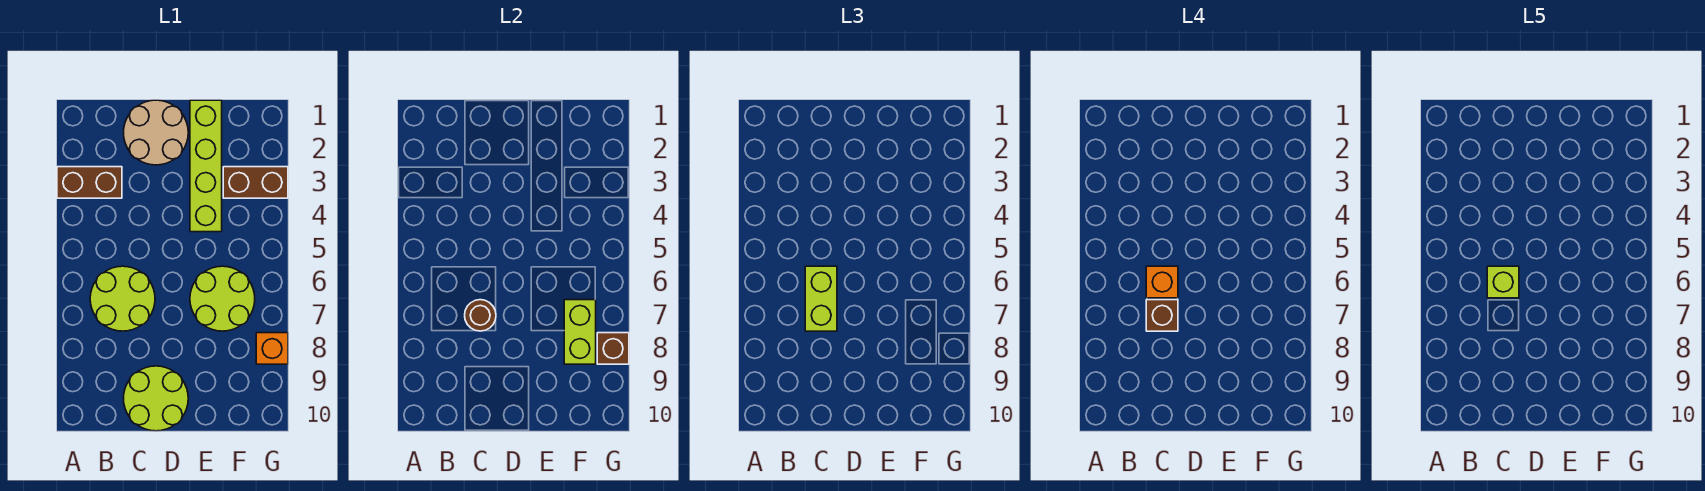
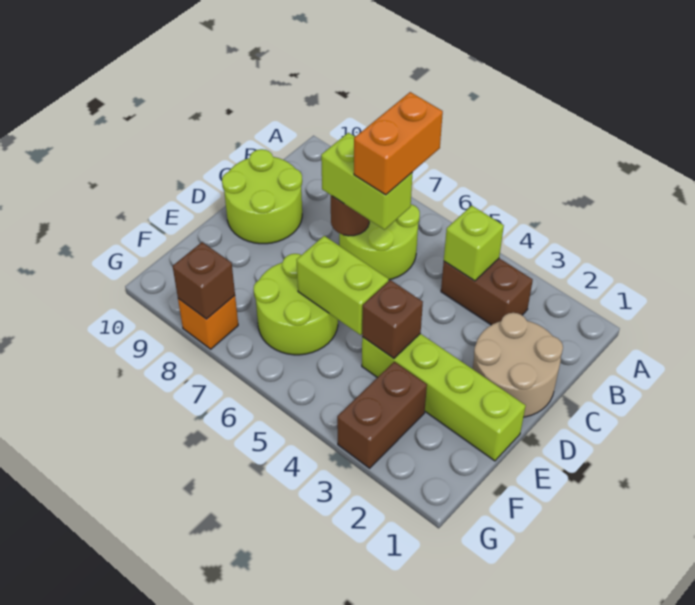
brown 1x2 brick [57,167,122,198] -> brown 1x2 brick turned to [441,258,533,325]
orange 1x1 brick [1146,266,1178,298] -> orange 1x2 brick [354,92,443,195]
lime 1x1 brick [1487,266,1519,298] -> lime 1x1 brick moved to [444,206,504,281]
brown 1x1 brick [1146,300,1178,331] -> brown 1x1 brick moved to [362,280,423,358]
lime 1x2 brick [564,300,596,364] -> lime 1x2 brick moved to [297,236,389,335]

